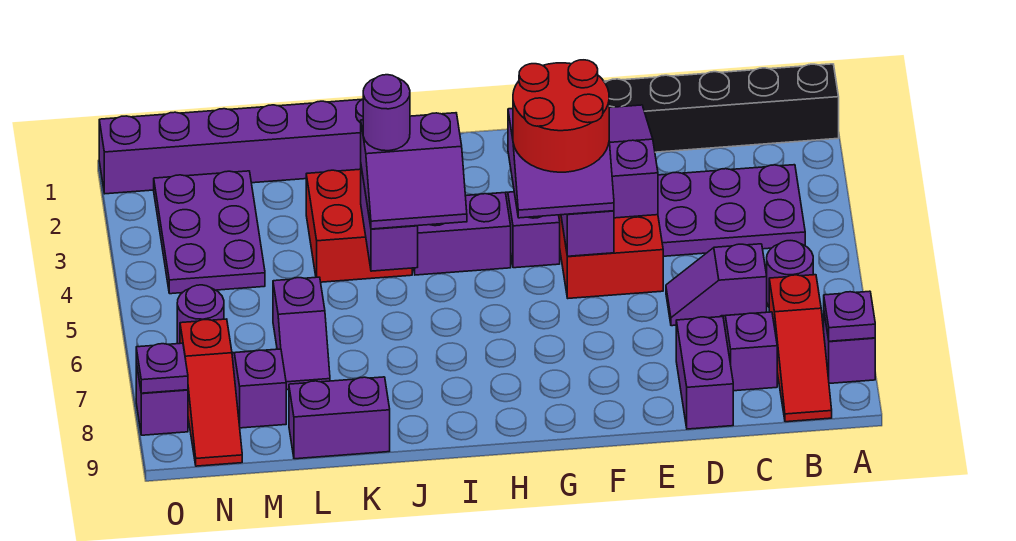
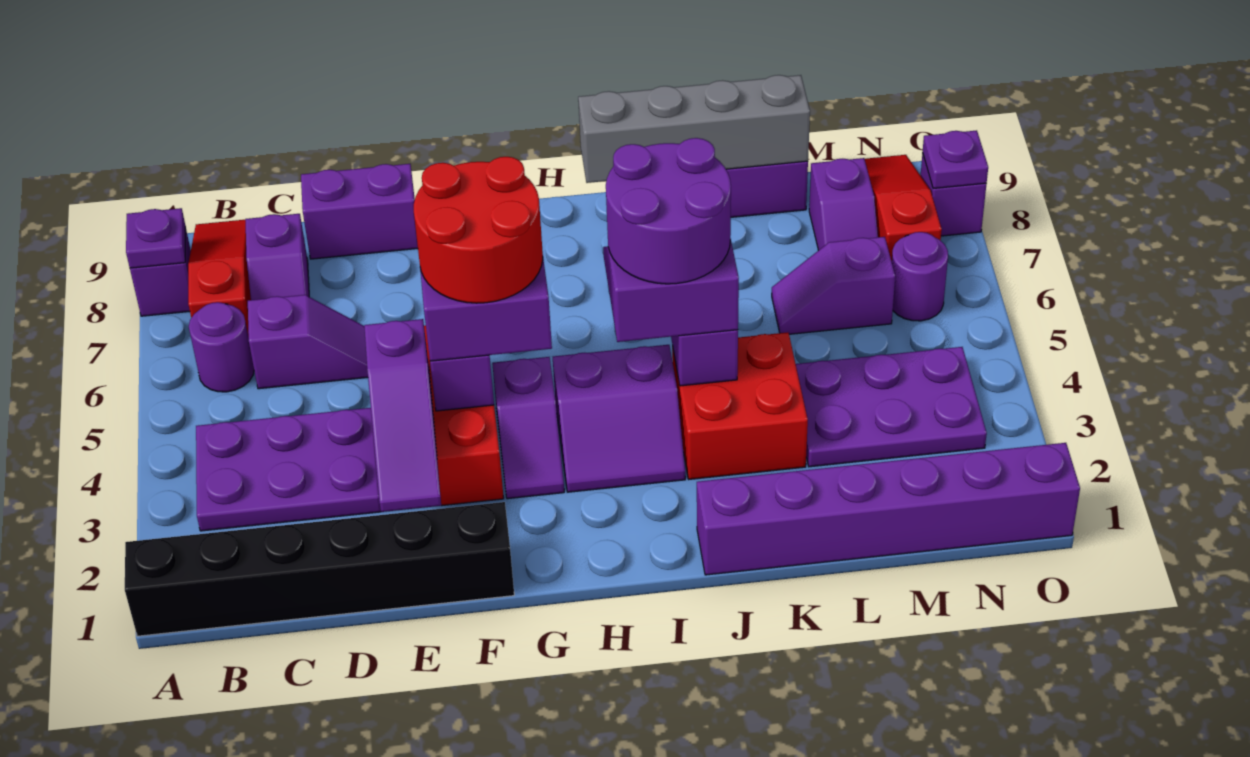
purple 1x2 brick [676,317,733,429] -> purple 1x2 brick turned to [301,164,418,259]
none -> grey 1x4 brick [578,75,810,183]
purple 1x1 round brick [363,75,410,151] -> purple 2x2 round brick [606,138,731,284]
purple 1x2 slope [273,277,330,390] -> purple 1x2 slope turned to [772,237,895,334]
purple 2x3 plate [154,171,265,294] -> purple 2x3 plate turned to [796,347,987,467]

